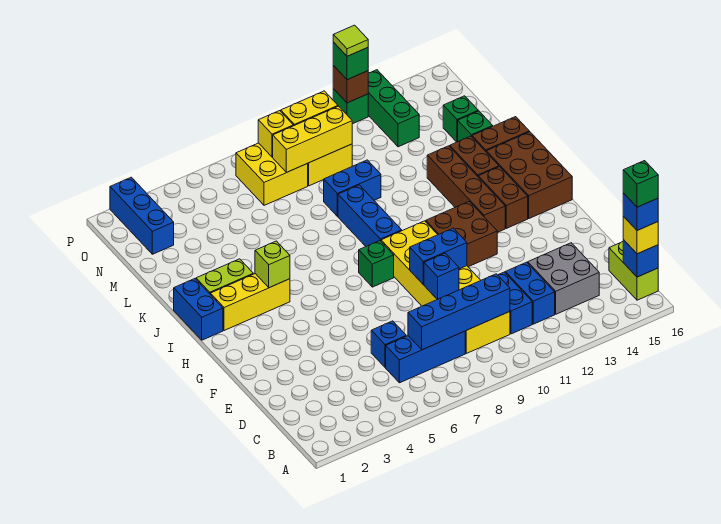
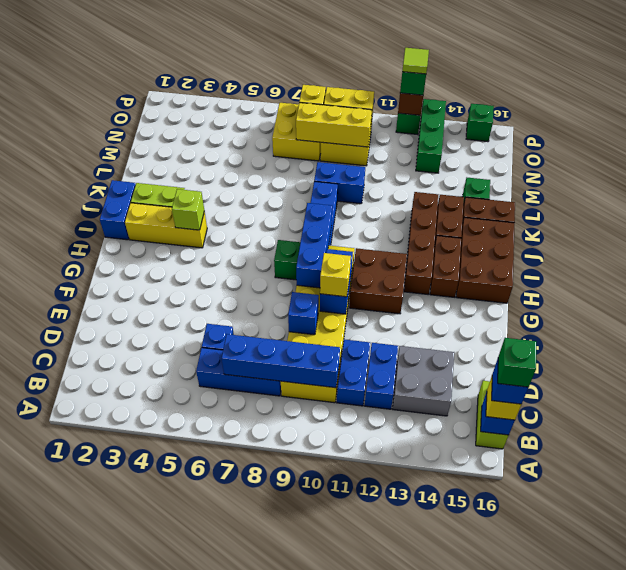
blue 1x2 brick [410,228,467,284] -> blue 1x2 brick turned to [320,249,353,314]
none -> yellow 1x1 brick [320,253,351,297]
green 1x1 brick [443,96,478,142] -> green 1x1 brick moved to [466,104,494,142]
blue 1x3 brick [110,177,174,254] -> blue 1x3 brick moved to [296,203,332,288]

